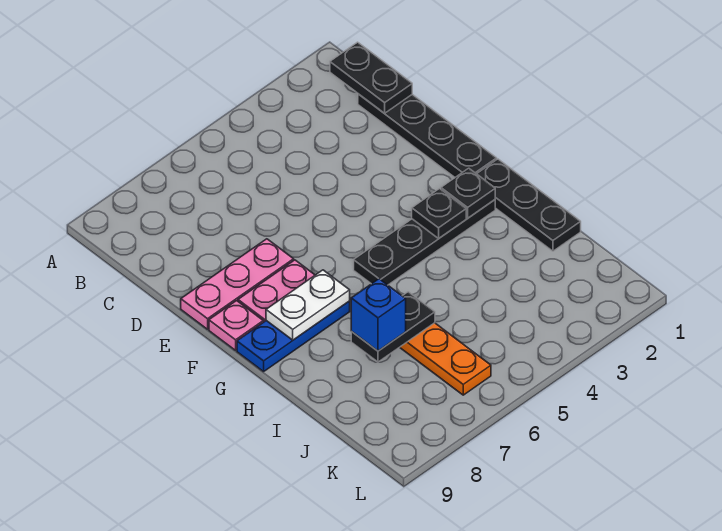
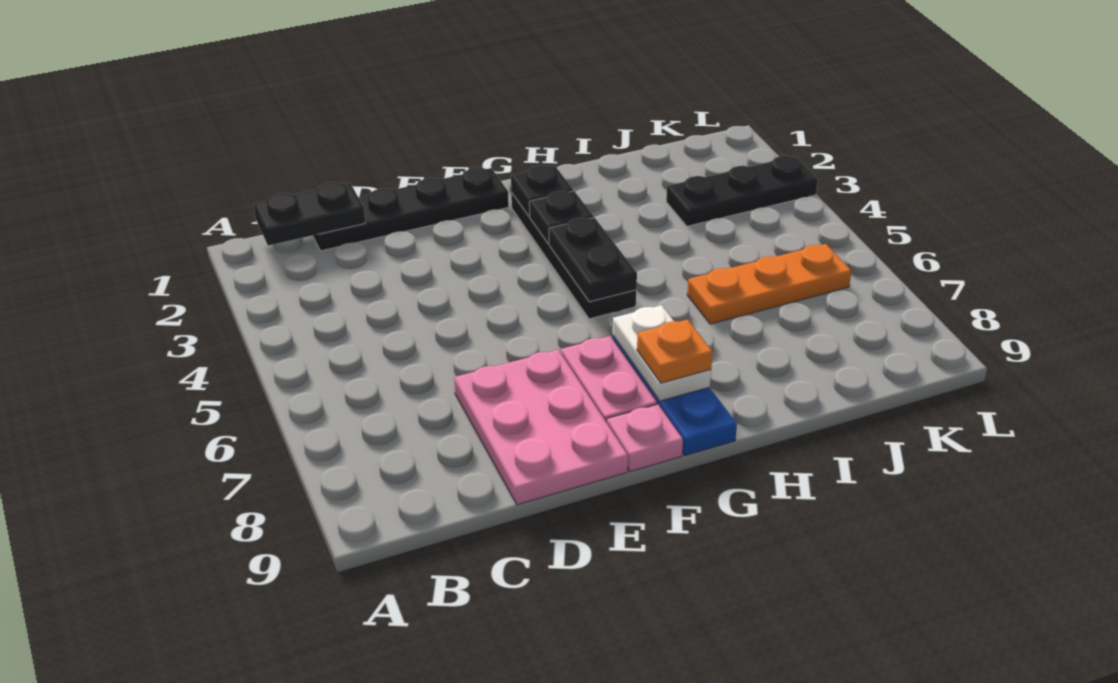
pink 1x3 plate [181,239,294,329] -> pink 2x3 plate [454,350,628,505]
black 1x3 plate [477,159,581,251] -> black 1x3 plate moved to [666,156,818,226]
none -> orange 1x1 plate [637,319,713,383]
black 1x2 plate [351,292,435,362] -> black 1x2 plate moved to [549,217,637,302]
blue 1x1 brick [351,279,406,351] -> none

